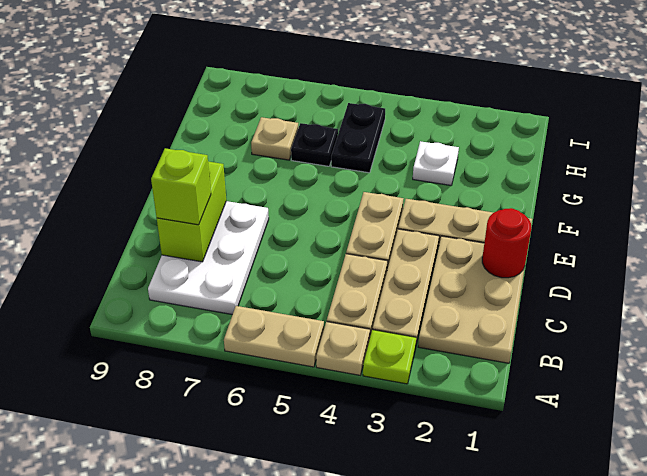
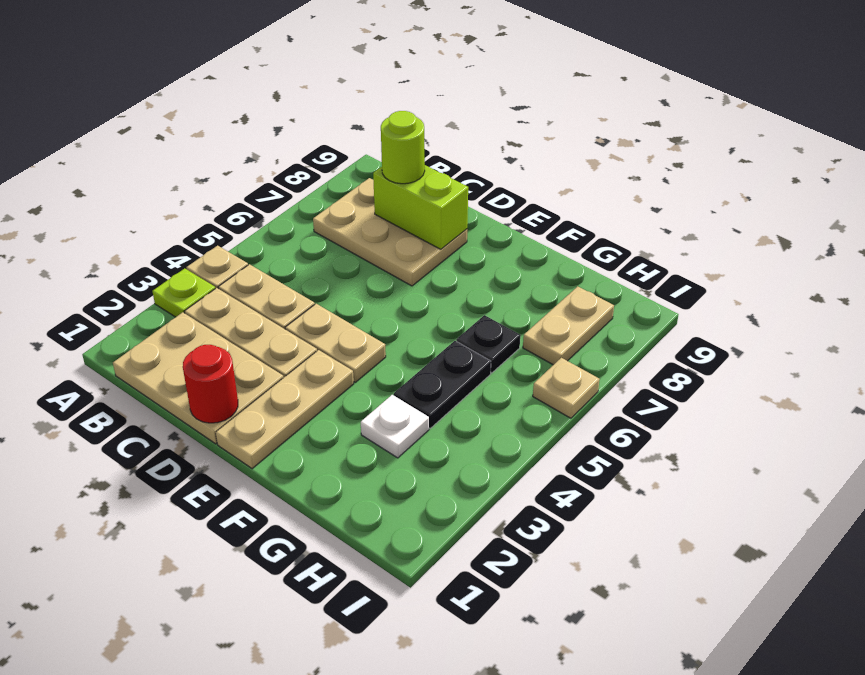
tan 1x2 plate [224,306,324,367] -> tan 1x2 plate moved to [523,286,614,365]
white 2x3 plate [148,201,269,315] -> tan 2x3 plate [313,178,467,286]
lime 1x1 brick [151,148,211,225] -> lime 1x1 round brick [381,111,425,184]
black 1x2 plate [331,103,385,173] -> black 1x2 plate turned to [394,341,491,428]
tan 1x1 plate [251,117,298,160] -> tan 1x1 plate moved to [533,358,600,418]

